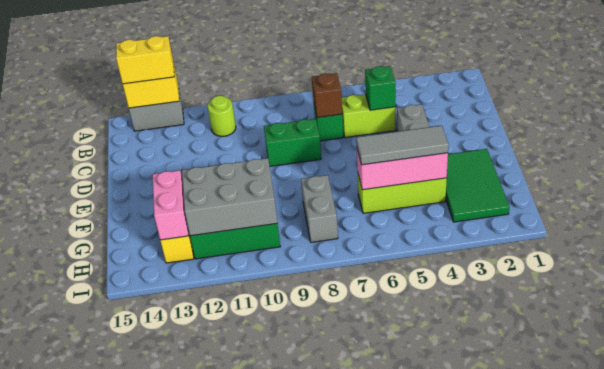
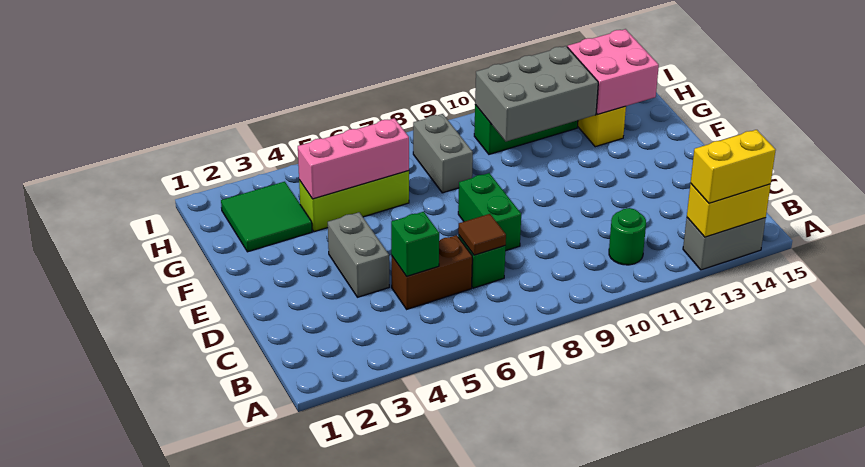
lime 1x1 round brick [207,96,236,136] -> green 1x1 round brick [609,208,646,265]
lime 1x2 brick [342,94,395,138] -> brown 1x2 brick [392,235,472,309]
brown 1x1 brick [312,73,342,118] -> brown 1x1 tile [458,214,506,255]
green 1x2 brick [264,119,321,166] -> green 1x2 brick turned to [458,173,521,251]
green 2x3 tile [446,149,509,222] -> green 2x2 tile [221,182,312,252]
grey 1x3 tile [356,126,448,165] -> none
pink 1x2 brick [153,170,189,240] -> pink 2x2 brick [567,29,659,115]

